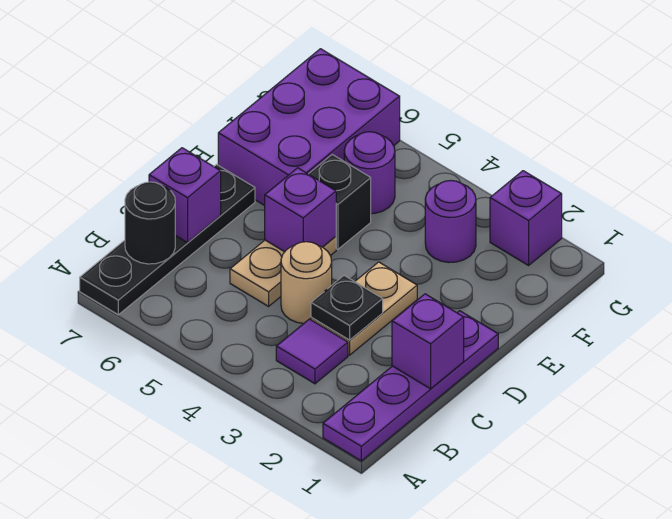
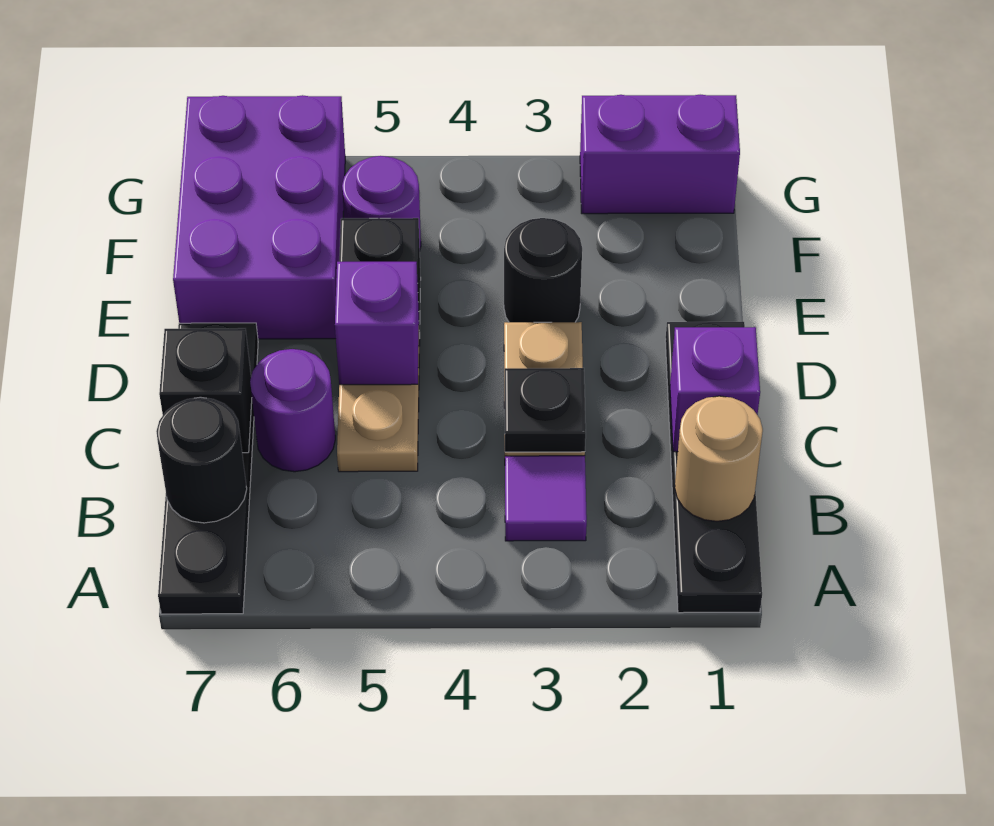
purple 1x4 plate [323,311,498,461] -> black 1x4 plate [665,322,762,613]
tan 1x1 round brick [281,242,332,324] -> tan 1x1 round brick moved to [675,396,763,521]
purple 1x1 brick [149,148,221,243] -> black 1x1 brick [159,328,252,453]
none -> black 1x1 round brick [504,218,582,322]
purple 1x1 round brick [425,181,476,262] -> purple 1x1 round brick moved to [250,349,335,472]
purple 1x1 brick [490,171,562,265] -> purple 1x2 brick [580,95,740,214]

